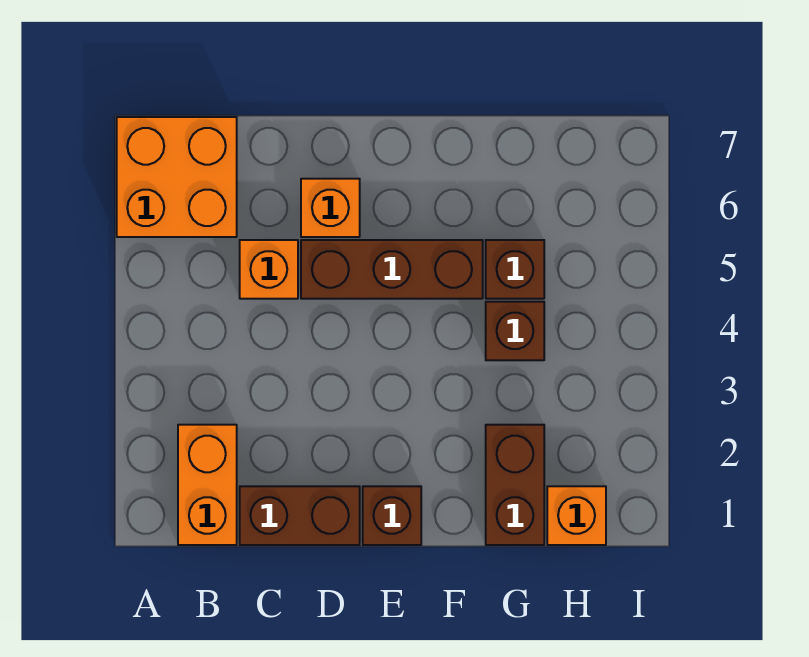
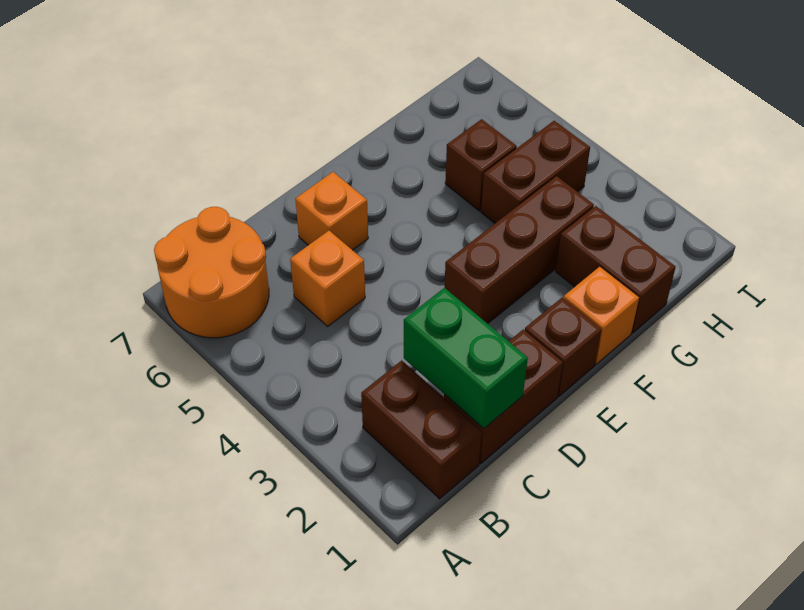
orange 2x2 brick [117,117,237,237] -> orange 2x2 round brick [154,207,269,338]
orange 1x2 brick [178,425,237,545] -> brown 1x2 brick [361,360,482,499]
none -> green 1x2 brick [404,288,528,429]
brown 1x3 brick [301,240,483,299] -> brown 1x3 brick moved to [444,176,594,324]
brown 1x1 brick [486,302,544,360] -> brown 1x2 brick [481,121,590,223]
orange 1x1 brick [547,486,606,545] -> orange 1x1 brick moved to [563,267,639,364]

